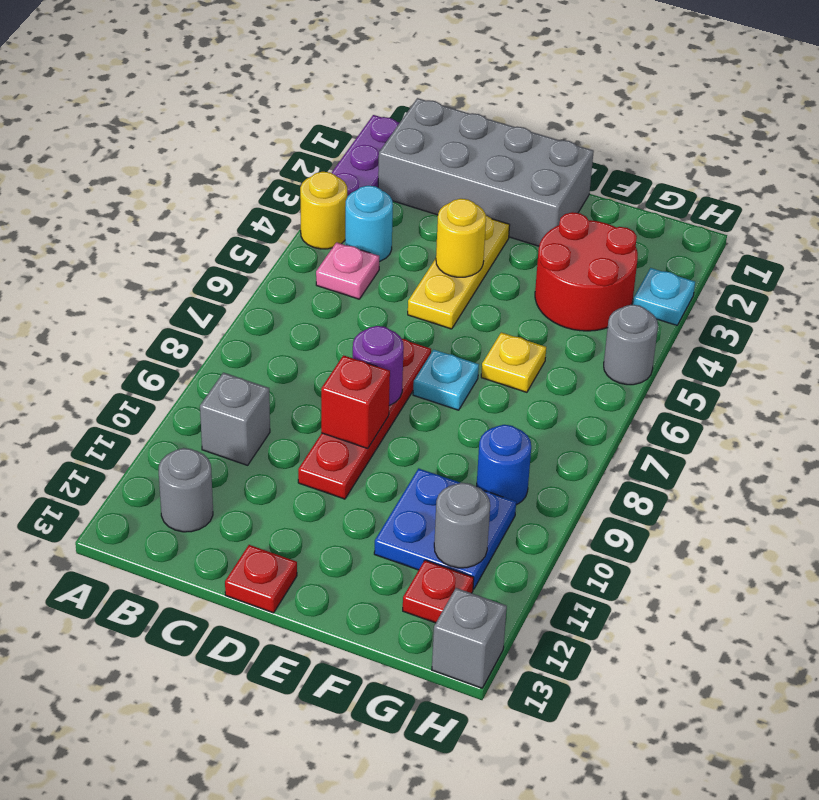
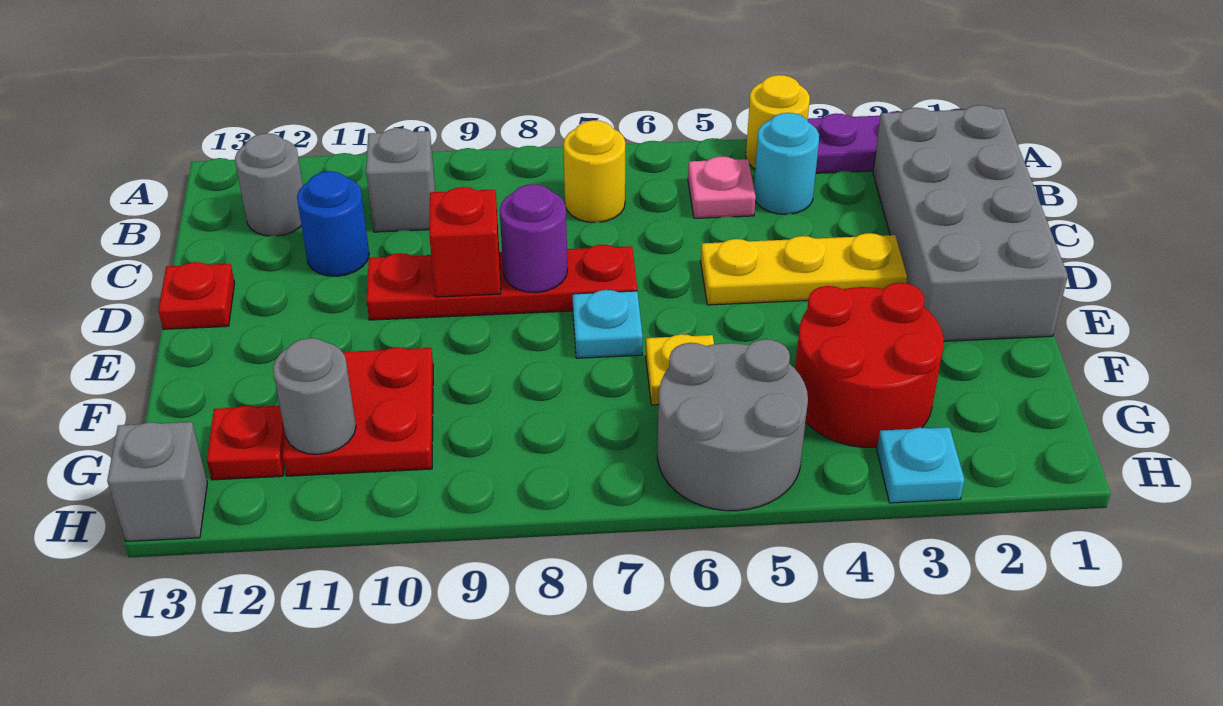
yellow 1x1 round brick [436,199,486,277] -> yellow 1x1 round brick moved to [564,120,625,222]
blue 2x2 plate [374,468,516,589] -> red 2x2 plate [283,347,433,476]
blue 1x1 round brick [477,425,531,505] -> blue 1x1 round brick moved to [297,171,369,276]
grey 1x1 round brick [604,305,658,385] -> grey 2x2 round brick [657,339,808,511]

